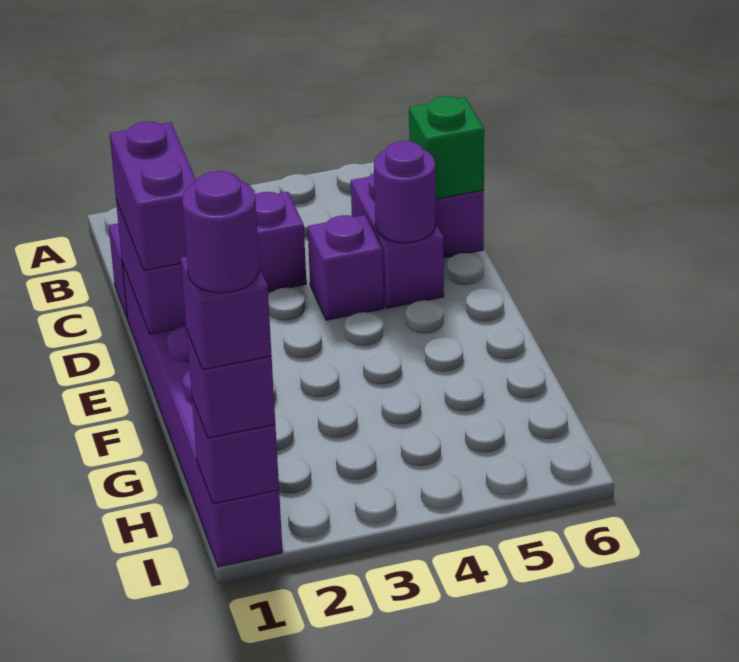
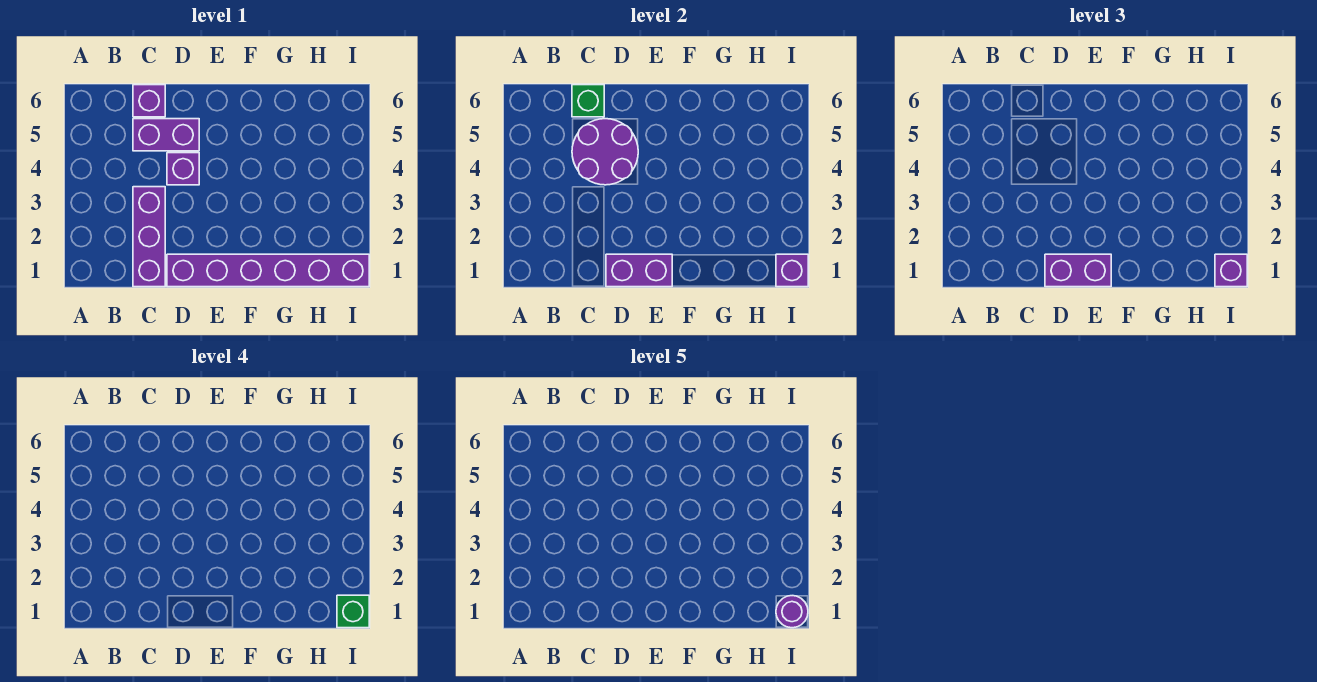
purple 1x1 round brick [374,141,436,243] -> purple 2x2 round brick [572,119,638,185]
purple 1x1 brick [181,257,272,370] -> green 1x1 brick [337,595,369,628]

